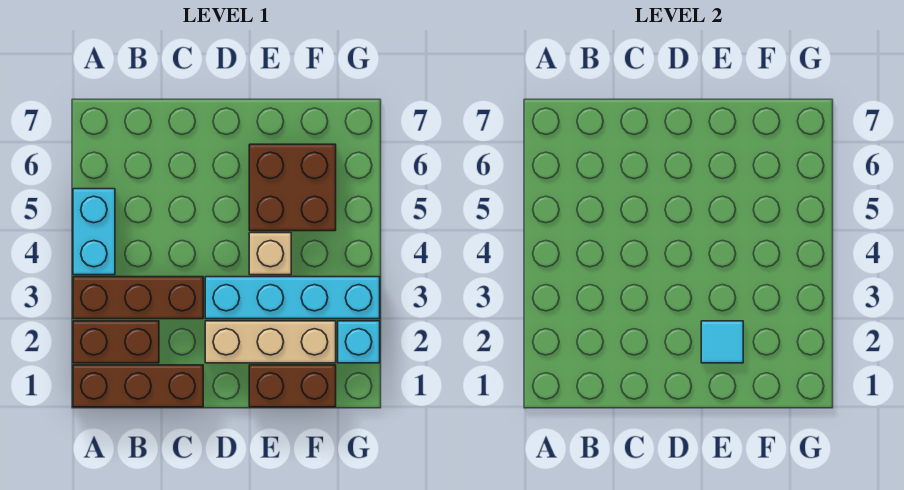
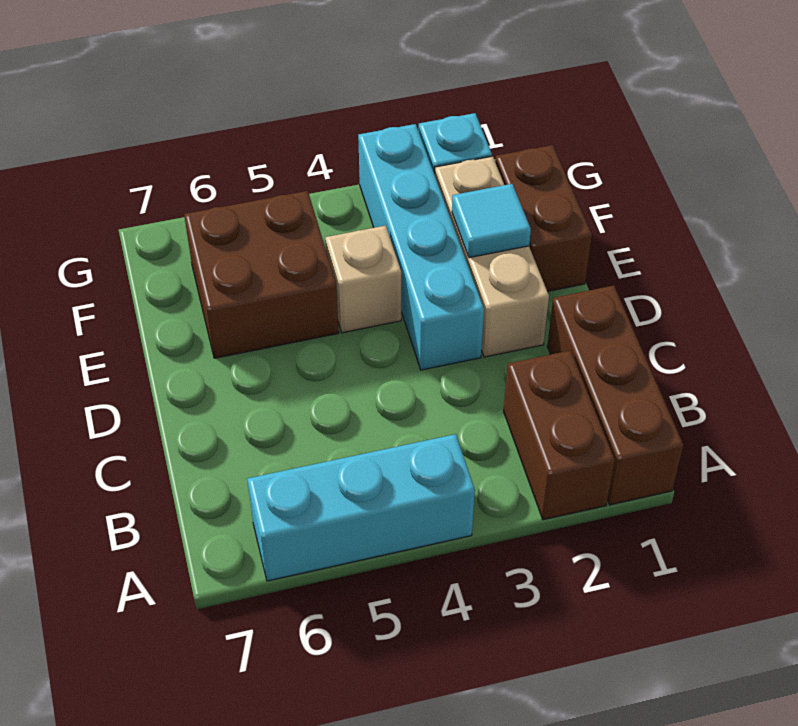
brown 1x3 brick [73,277,203,319] -> none
cyan 1x2 brick [73,189,115,275] -> cyan 1x3 brick [247,434,475,581]

